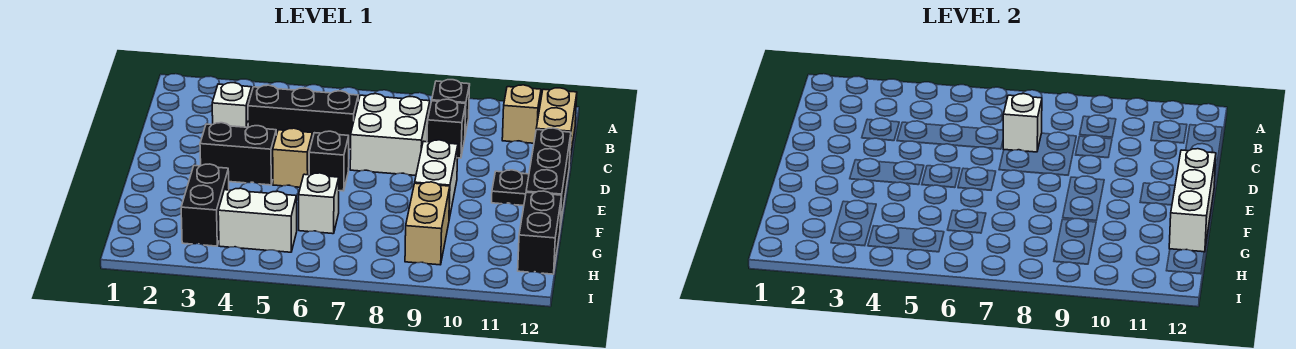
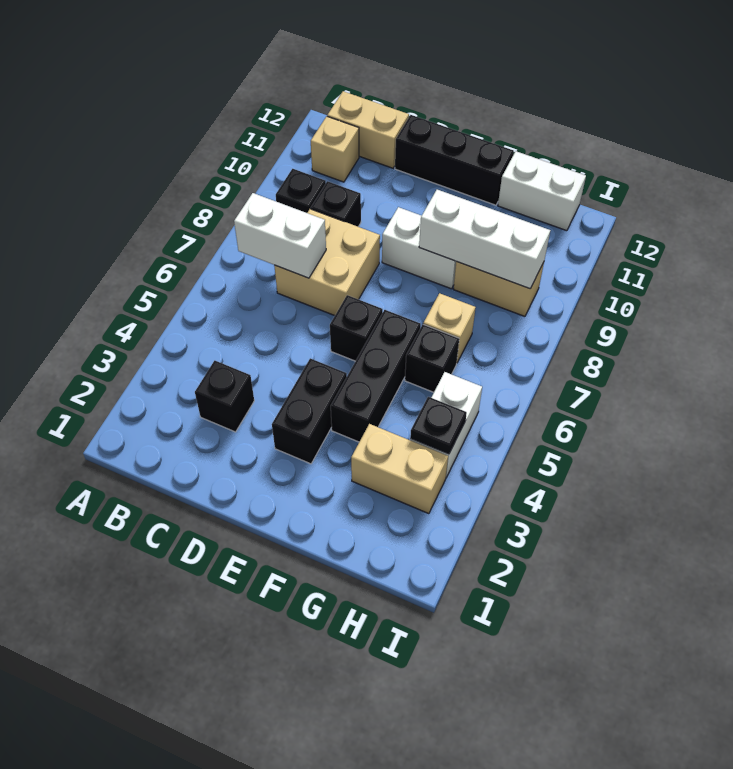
white 1x1 brick [212,83,252,127] -> black 1x1 brick [195,361,254,432]
black 1x3 brick [248,85,358,149] -> black 1x3 brick moved to [331,310,421,442]
white 2x2 brick [350,94,430,175] -> tan 2x2 brick [274,209,380,316]
white 1x1 brick [1003,94,1042,152] -> white 1x2 brick [234,193,326,278]
tan 1x1 brick [273,128,312,187] -> tan 1x1 brick moved to [423,293,476,362]
black 1x1 plate [492,170,529,206] -> black 1x1 plate moved to [410,397,467,454]
white 1x3 brick [1169,149,1216,252] -> white 1x3 brick moved to [419,190,550,289]
black 1x2 brick [181,164,229,246] -> tan 1x2 brick [351,424,448,514]
white 1x1 brick [299,173,339,234] -> black 1x1 brick [405,324,459,392]
black 1x2 brick [518,191,562,274] -> white 1x2 brick [498,151,586,231]

